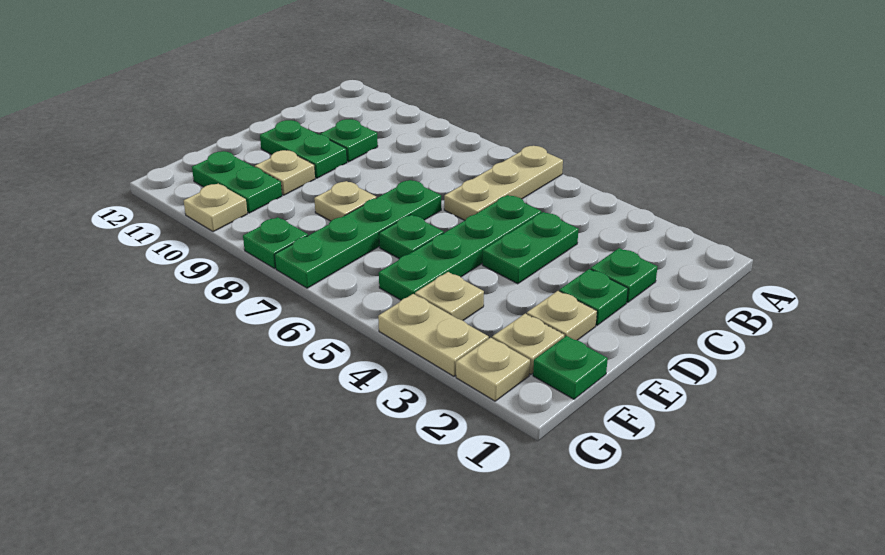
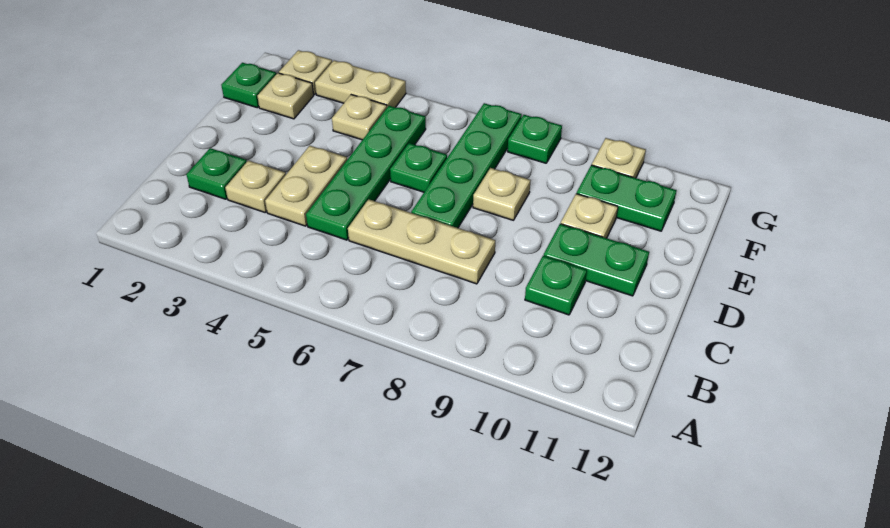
tan 1x3 plate [444,146,563,221] -> tan 1x3 plate turned to [348,199,495,284]
green 1x2 plate [482,212,579,284] -> tan 1x2 plate [265,146,347,226]
green 1x1 plate [559,269,628,325] -> none
tan 1x1 plate [527,291,597,340] -> tan 1x1 plate moved to [225,160,286,212]

